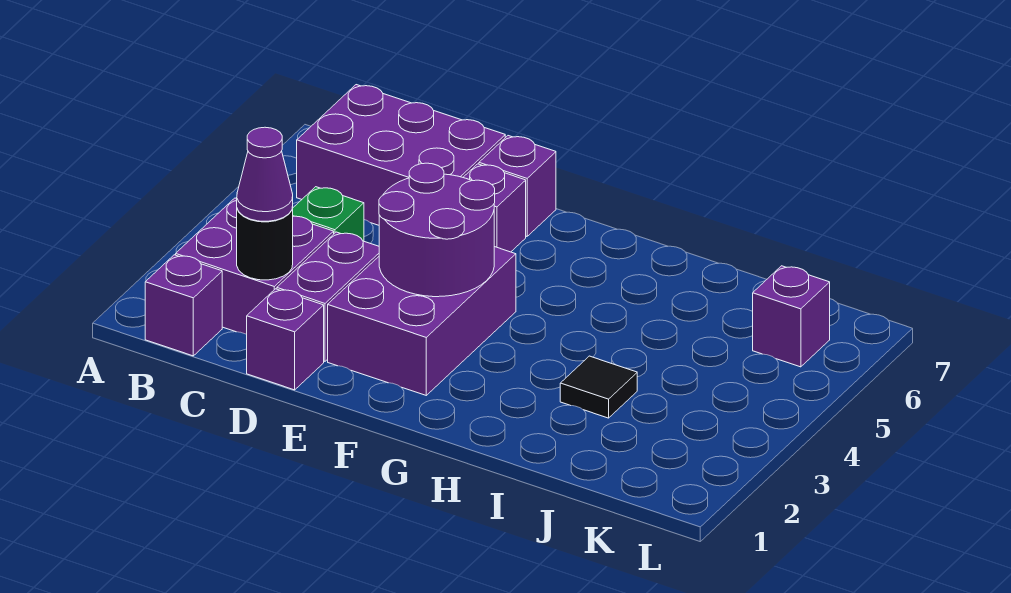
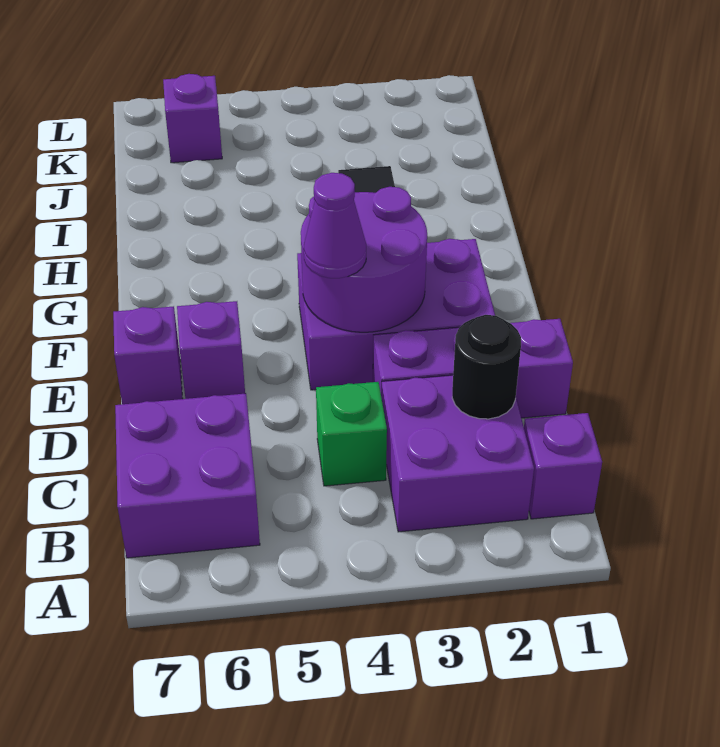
purple 2x3 brick [297,85,505,225] -> purple 2x2 brick [115,393,260,558]
purple 1x1 cone [237,127,293,221] -> purple 1x1 cone moved to [304,173,366,278]

